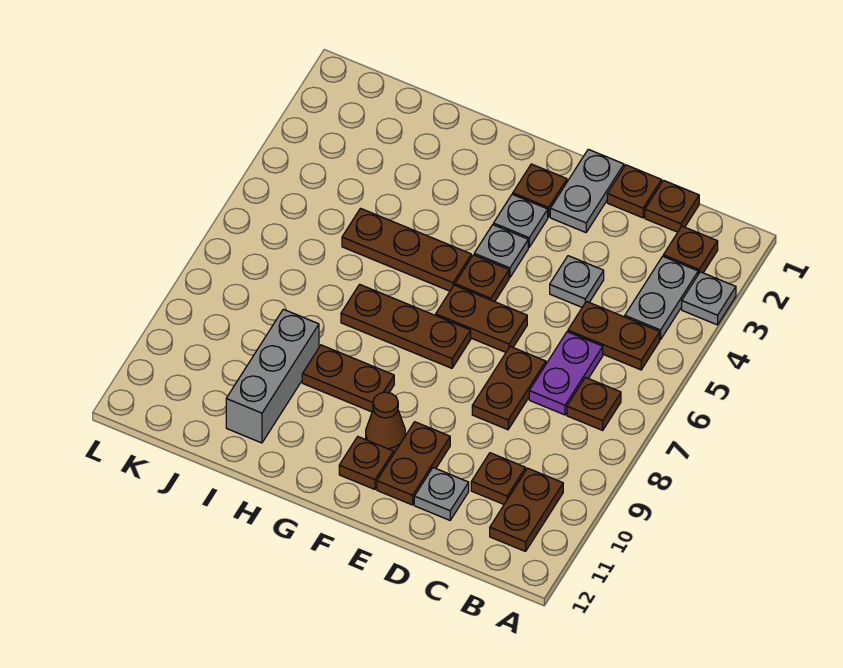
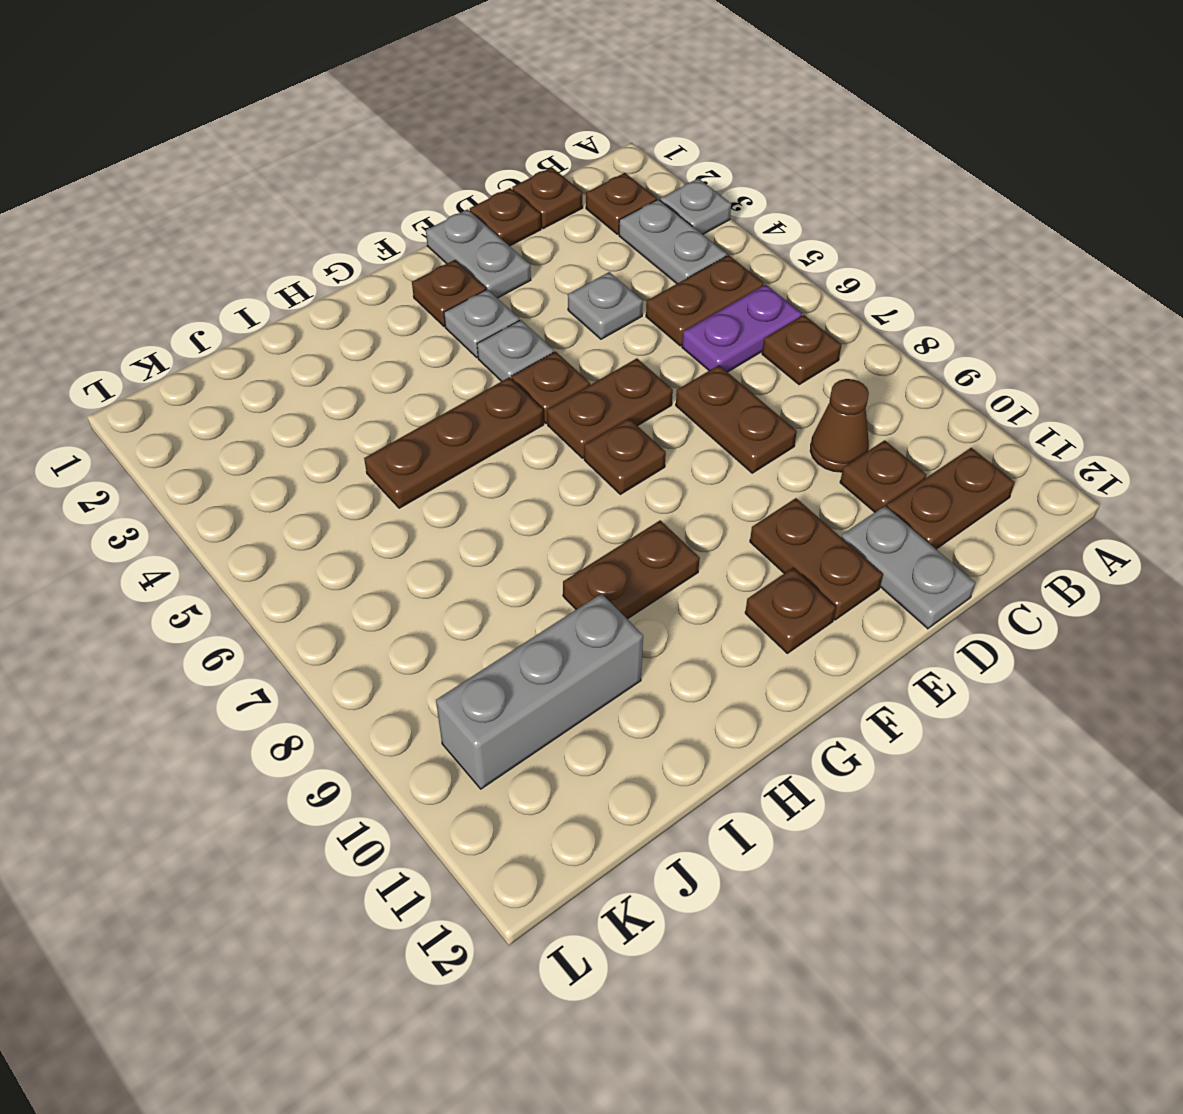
brown 1x2 plate [490,468,563,551] -> brown 1x2 plate turned to [887,448,1015,549]
purple 1x2 plate [529,332,603,415] -> purple 1x2 plate turned to [682,285,802,372]
grey 1x1 plate [414,468,469,520] -> grey 1x2 plate [841,506,975,629]
brown 1x3 plate [341,284,471,368] -> brown 1x1 plate [584,418,666,494]
brown 1x1 cone [366,392,405,452] -> brown 1x1 cone moved to [810,379,869,472]
grey 1x3 brick [226,309,319,443] -> grey 1x3 brick turned to [436,594,643,789]

